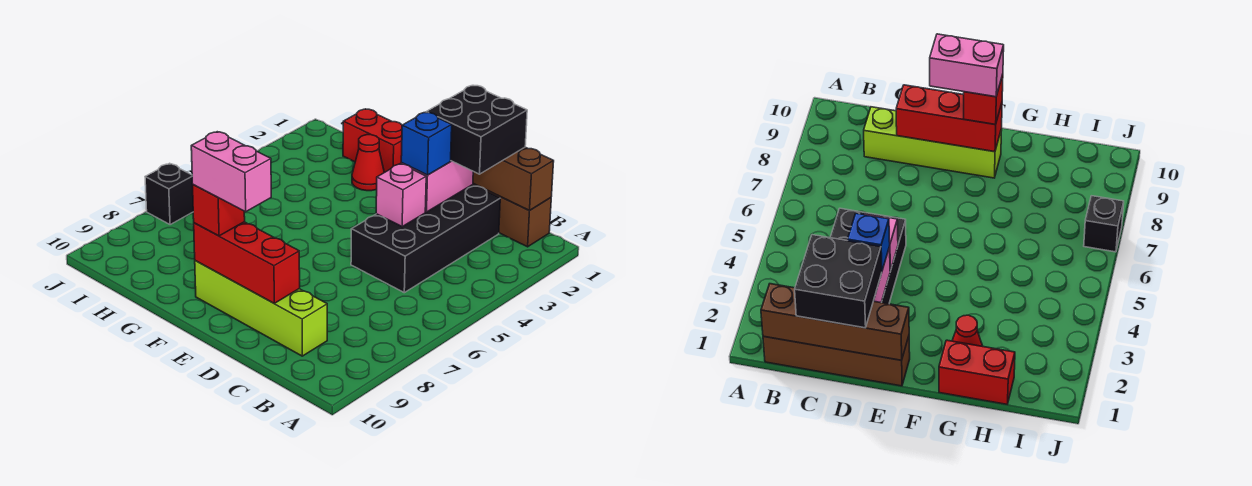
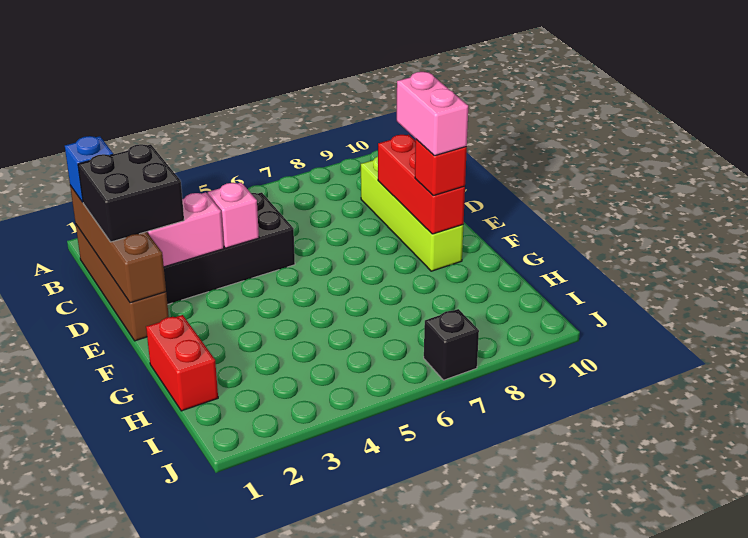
blue 1x1 brick [401,112,452,175] -> blue 1x1 brick moved to [65,136,113,202]
red 1x1 cone [352,135,384,191] -> none

